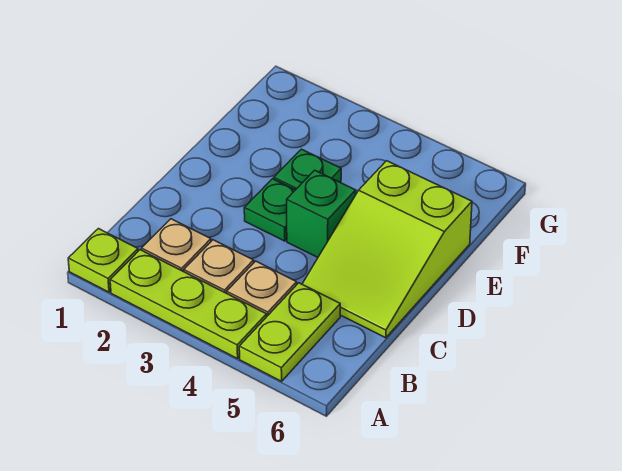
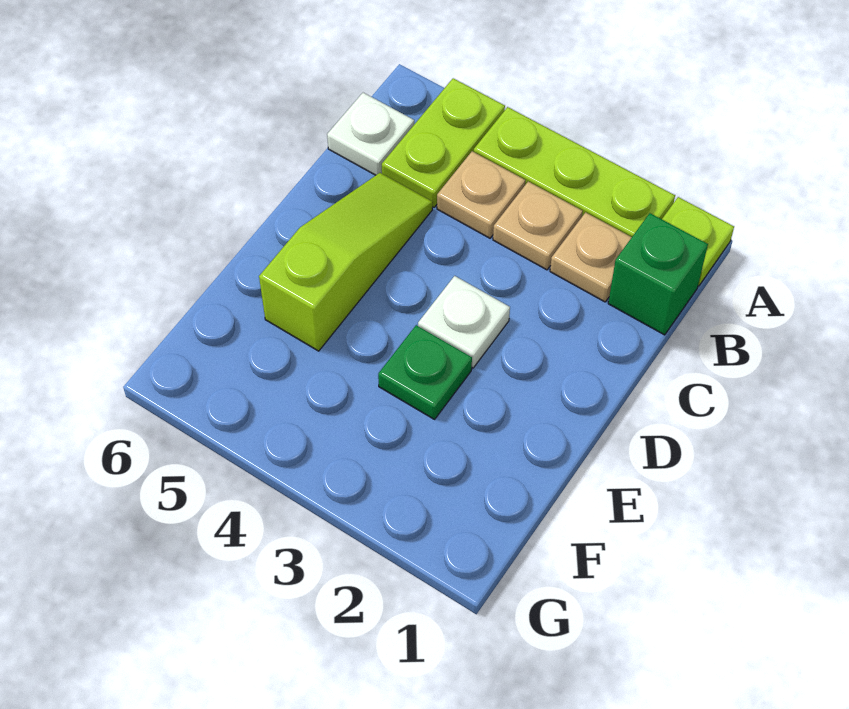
none -> white 1x1 plate [327,93,414,175]
lime 2x3 slope [302,161,472,338] -> lime 1x3 slope [259,173,433,351]
green 1x1 plate [244,179,295,241] -> white 1x1 plate [418,276,510,368]
green 1x1 brick [287,170,356,257] -> green 1x1 brick moved to [608,213,708,335]

